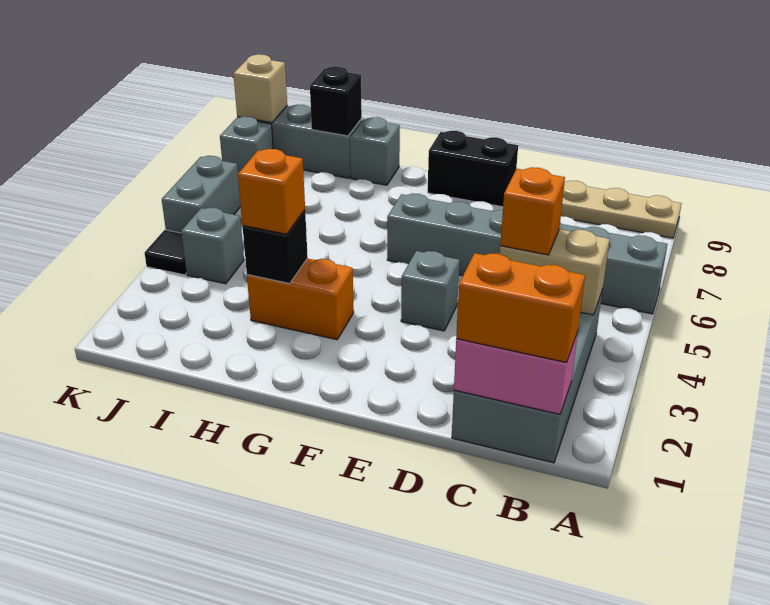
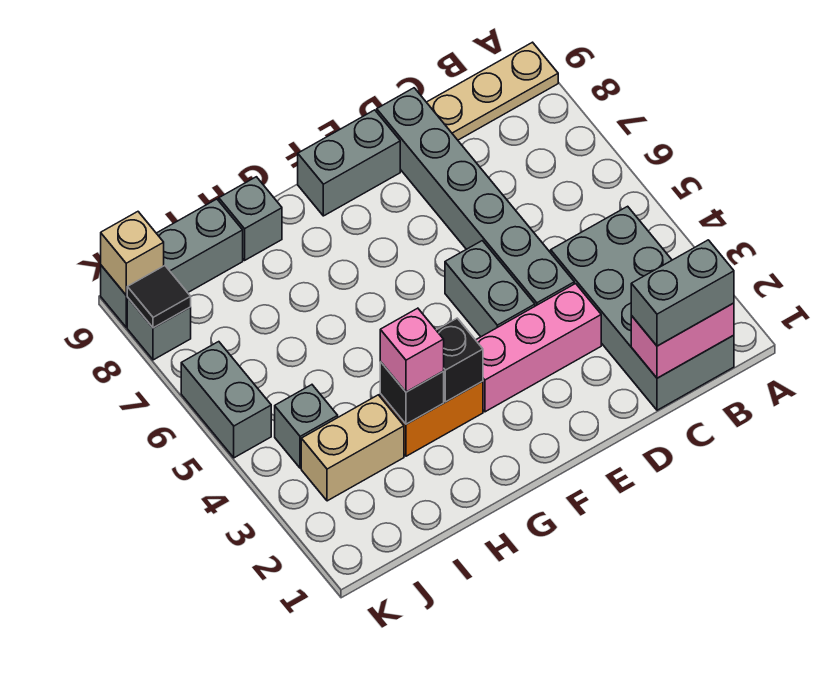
grey 1x6 brick [387,193,668,314] -> grey 1x6 brick turned to [377,88,574,306]
orange 1x2 brick [456,253,585,363] -> grey 1x2 brick [631,240,734,346]
tan 1x2 brick [500,229,610,315] -> tan 1x2 brick moved to [301,395,404,501]
orange 1x1 brick [500,167,565,255] -> none
none -> pink 1x3 brick [476,284,601,412]
grey 1x1 brick [401,251,460,331] -> grey 1x2 brick [445,241,535,337]
black 1x2 brick [428,131,518,207] -> grey 1x2 brick [298,110,400,216]
orange 1x1 brick [238,149,305,234] -> pink 1x1 brick [380,308,444,392]
black 1x1 brick [310,66,362,136] -> black 1x1 brick moved to [436,318,483,402]
black 1x1 tile [145,230,187,275] -> black 1x1 tile moved to [127,266,191,328]

